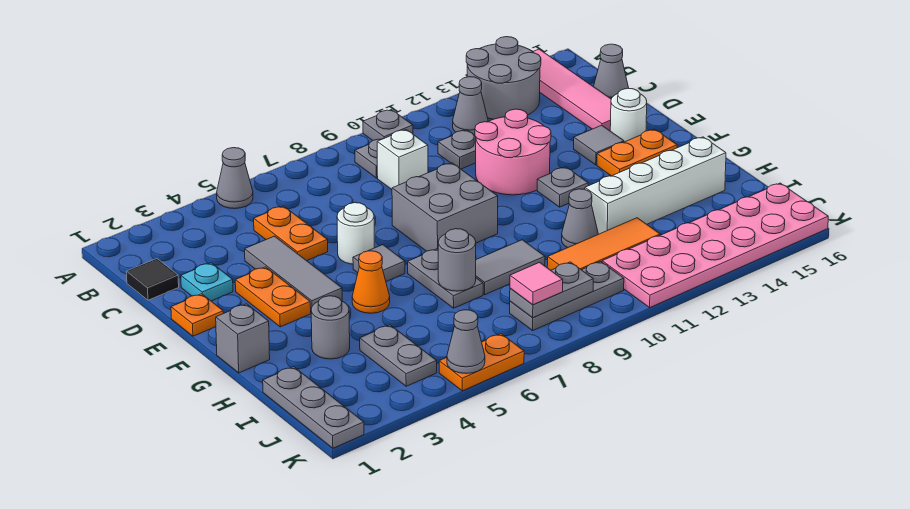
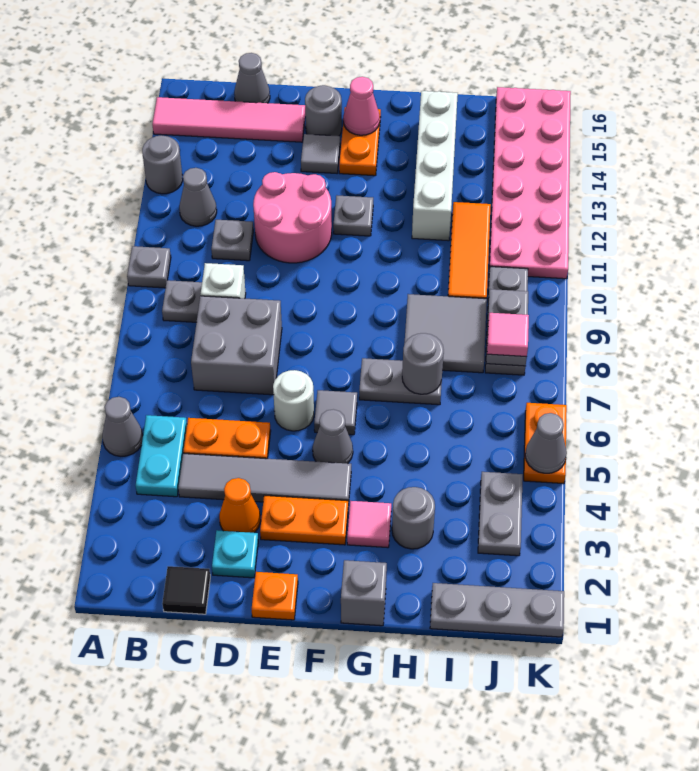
grey 2x2 round brick [466,37,541,119] -> grey 1x1 round brick [142,135,183,194]
none -> cyan 1x2 plate [136,415,187,497]
grey 1x3 tile [245,236,342,309] -> grey 1x4 tile [178,453,351,506]
grey 2x2 brick [392,163,498,251] -> grey 2x2 brick moved to [191,296,282,395]
white 1x1 round brick [610,88,647,142] -> grey 1x1 round brick [305,85,342,136]
none -> pink 1x1 cone [343,77,380,135]
none -> pink 1x1 tile [347,501,391,548]
orange 1x1 cone [352,251,390,313] -> orange 1x1 cone moved to [219,478,261,533]
grey 1x2 tile [476,240,545,295] -> grey 2x2 tile [404,294,487,373]
grey 1x1 cone [562,189,598,248] -> grey 1x1 cone moved to [313,409,353,464]
grey 1x2 plate [360,325,437,386] -> grey 1x2 plate turned to [478,472,523,556]

